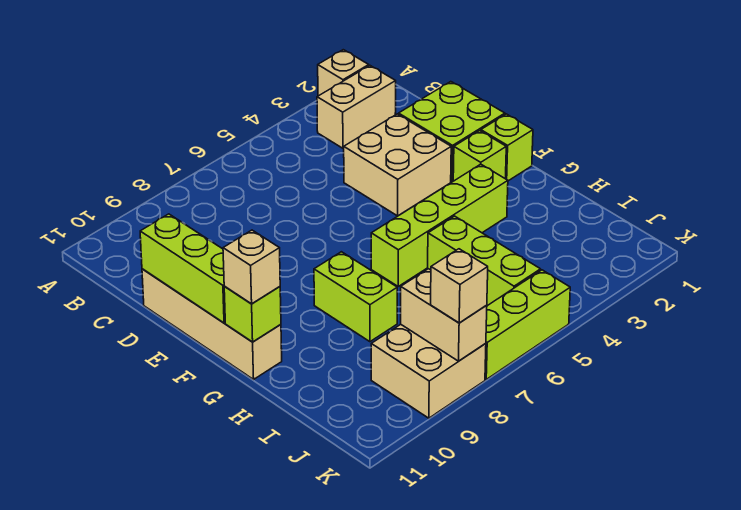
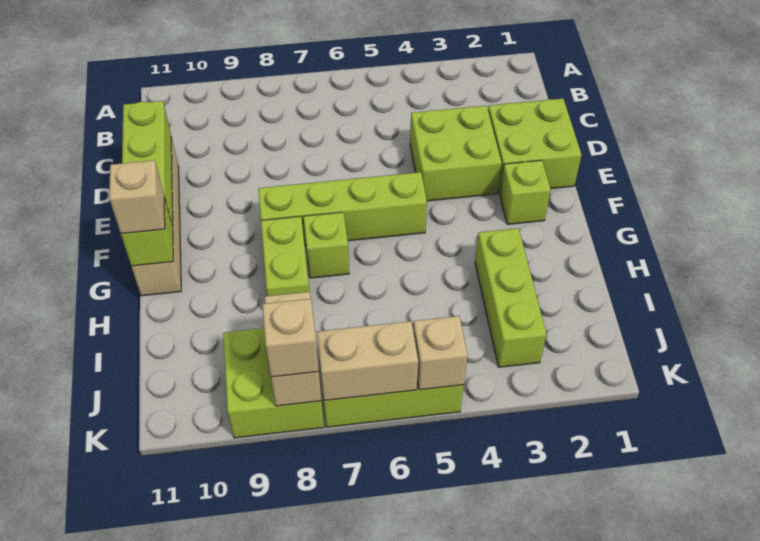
tan 1x1 brick [318,50,369,96] -> tan 1x1 brick moved to [413,316,468,390]
tan 1x2 brick [317,66,396,148] -> tan 1x2 brick moved to [317,321,418,401]
tan 2x2 brick [344,114,451,216] -> lime 2x2 brick [410,106,502,201]
lime 1x1 brick [481,114,533,181] -> lime 1x1 brick moved to [303,212,349,278]
lime 1x4 brick [371,164,508,286] -> lime 1x4 brick moved to [258,172,427,245]
lime 1x3 brick [428,216,541,306] -> lime 1x3 brick moved to [475,228,547,367]
tan 2x2 brick [371,324,486,418] -> lime 2x2 brick [223,328,324,438]

